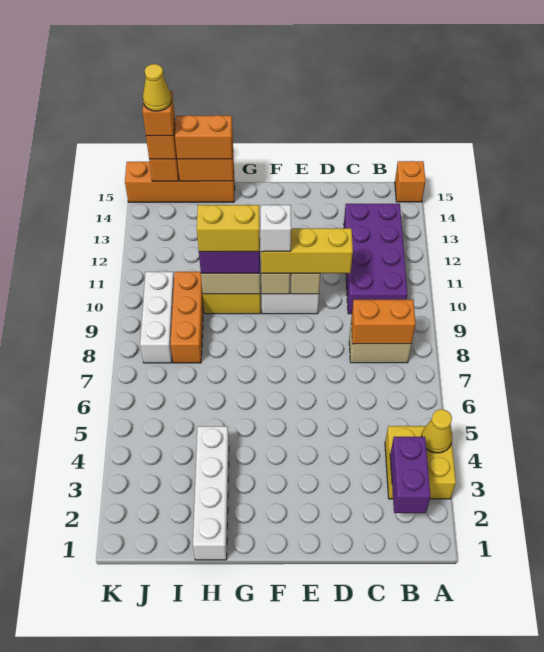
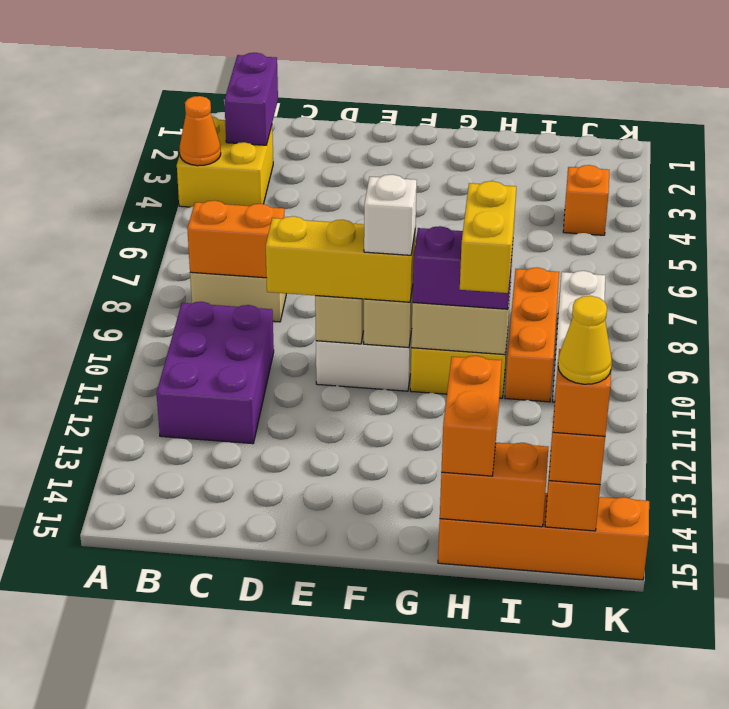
yellow 1x1 cone [421,409,452,453] -> orange 1x1 cone [180,96,221,166]
orange 1x1 brick [395,161,426,202] -> orange 1x1 brick moved to [563,165,609,235]
purple 2x4 brick [344,204,407,314] -> purple 2x3 brick [157,302,274,444]
yellow 1x2 brick [197,205,260,252] -> yellow 1x2 brick turned to [460,181,516,293]
white 1x4 brick [193,426,229,560] -> none
orange 1x2 brick [175,115,233,159] -> orange 1x2 brick turned to [441,356,502,476]

